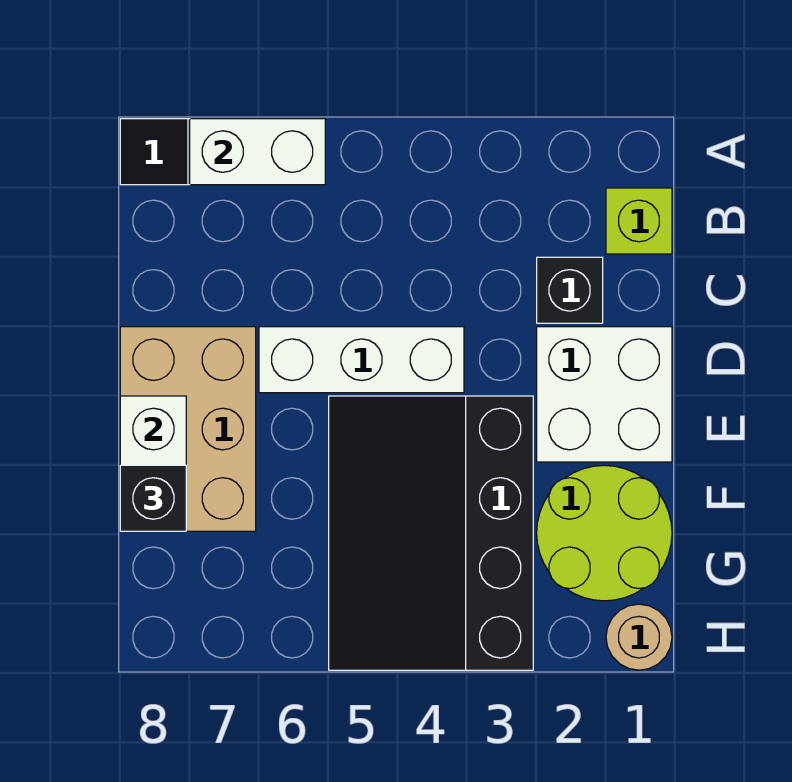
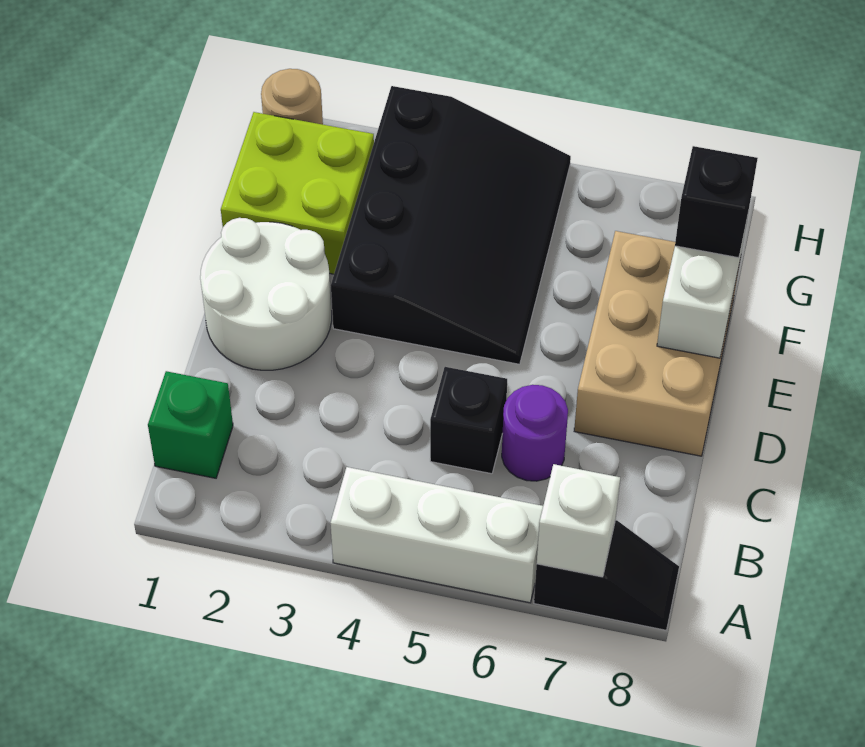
white 1x2 brick [190,119,325,185] -> white 1x1 brick [537,464,620,577]
lime 1x1 brick [606,188,672,254] -> green 1x1 brick [148,371,233,478]
black 1x1 brick [537,257,603,323] -> black 1x1 brick moved to [430,367,507,474]
none -> purple 1x1 round brick [502,385,568,481]
white 2x2 brick [537,327,672,462] -> white 2x2 round brick [200,218,332,370]
white 1x3 brick [259,327,464,393] -> white 1x3 brick moved to [330,467,543,603]
lime 2x2 round brick [537,465,672,601] -> lime 2x2 brick [221,112,374,274]

